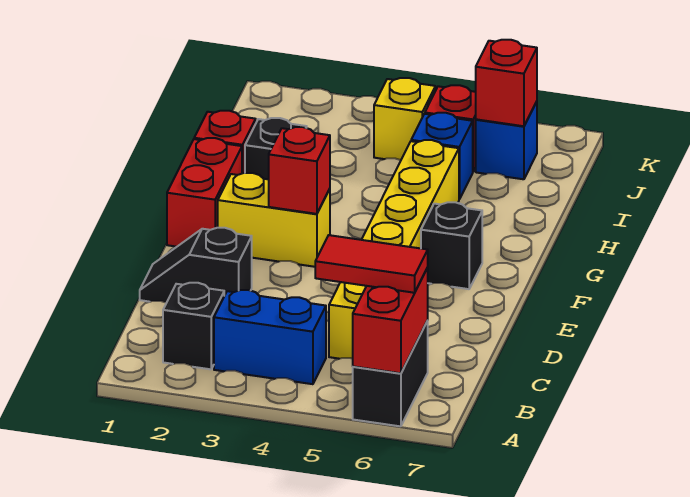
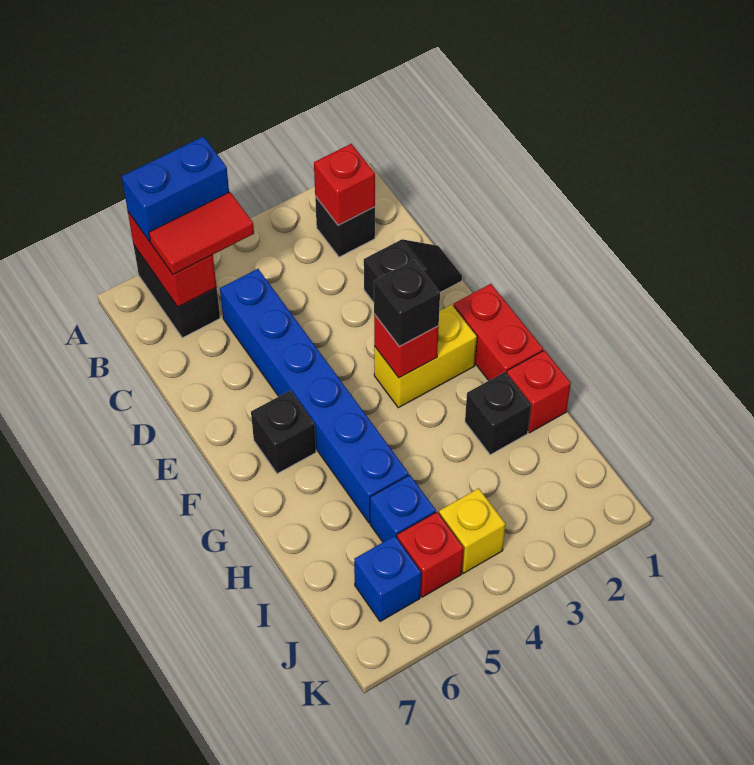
blue 1x2 brick [214,290,326,384] -> blue 1x2 brick moved to [122,136,229,242]
yellow 1x6 brick [329,140,459,359] -> blue 1x6 brick [220,269,409,523]
none -> black 1x1 brick [374,260,440,347]
red 1x1 brick [476,40,537,126] -> red 1x1 brick moved to [314,144,375,225]

